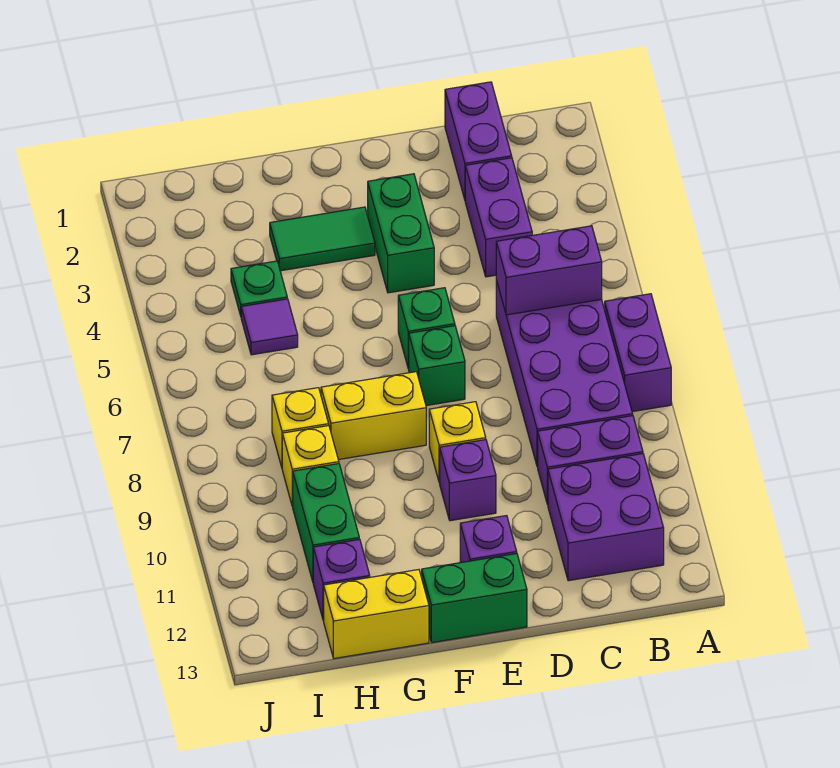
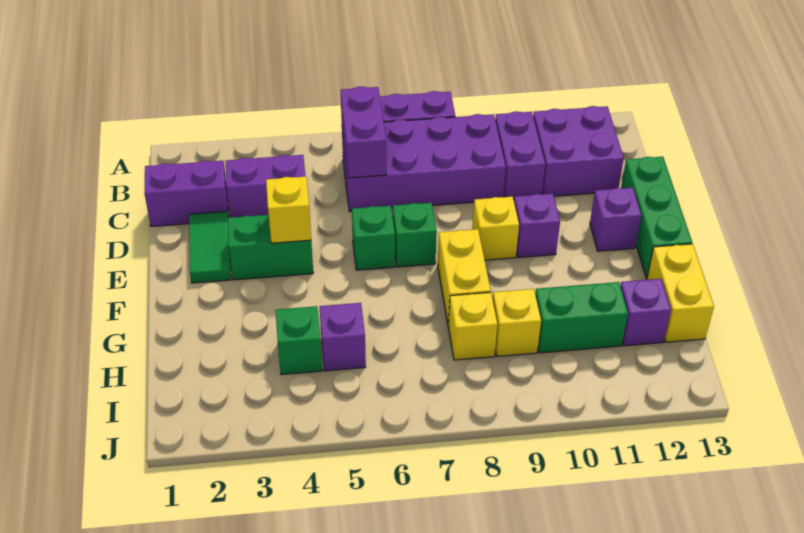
none -> yellow 1x1 brick [266,176,311,243]
green 1x2 brick [422,554,527,643] -> green 1x3 brick [621,157,692,278]
green 1x2 tile [270,207,375,271] -> green 1x2 tile moved to [189,211,231,283]
green 1x1 plate [231,261,287,316] -> green 1x1 brick [276,306,322,375]
purple 1x1 tile [241,299,298,355] -> purple 1x1 brick [320,303,366,371]

